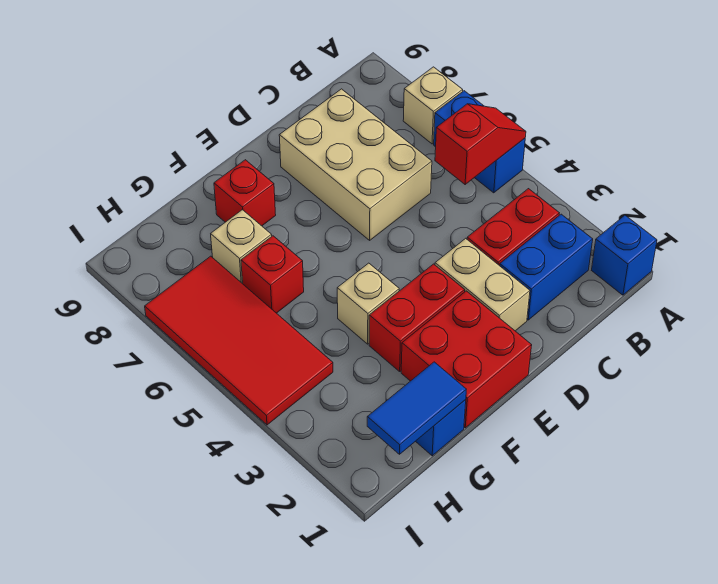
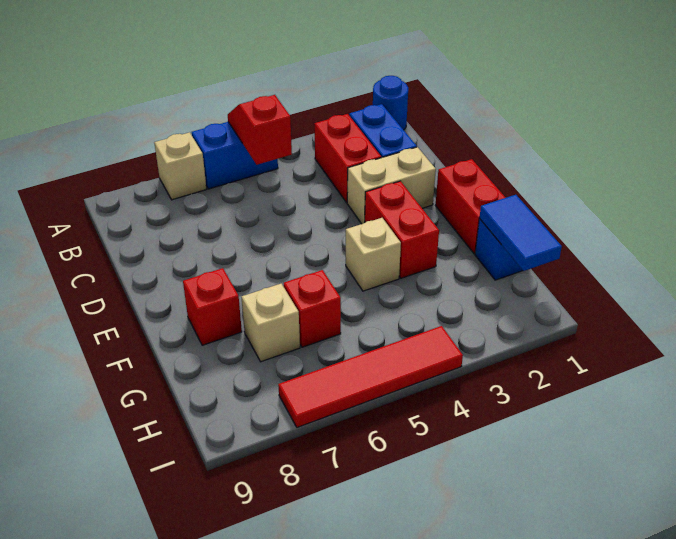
blue 1x1 brick [592,215,657,295] -> blue 1x1 round brick [373,76,408,130]
tan 2x3 brick [279,89,432,240] -> none
red 2x2 brick [401,291,532,428] -> red 1x2 brick [435,159,506,254]
red 2x4 tile [145,256,333,425] -> red 1x4 tile [278,326,463,427]

